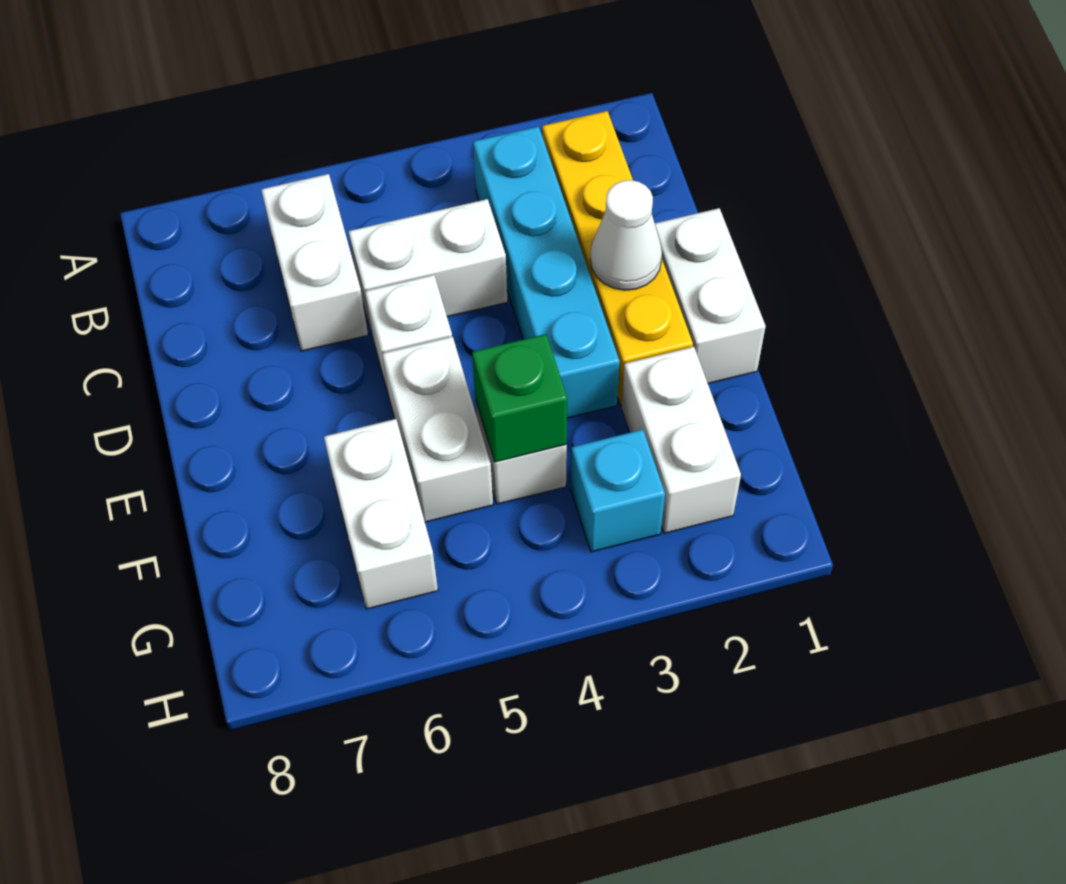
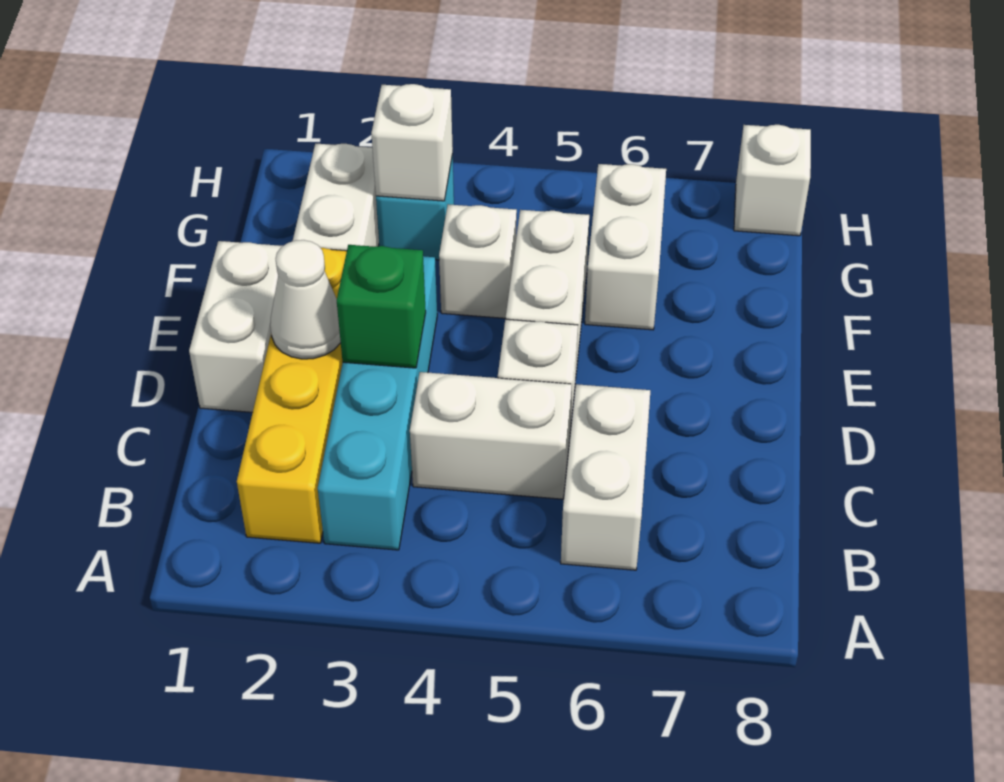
green 1x1 brick [472,334,567,462] -> green 1x1 brick moved to [337,245,426,368]
none -> white 1x1 brick [371,84,453,201]
none -> white 1x1 brick [734,125,811,236]

